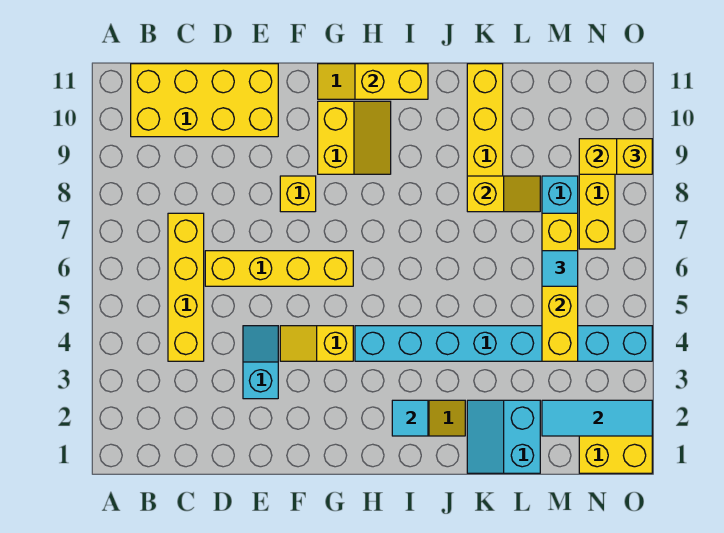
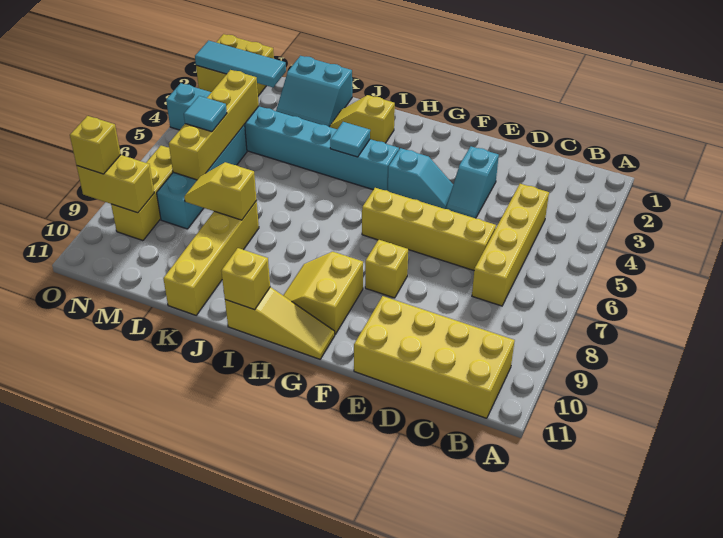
yellow 1x2 slope [280,326,353,361] -> cyan 1x2 slope [388,148,453,209]
yellow 1x2 brick [355,64,428,99] -> yellow 1x1 brick [221,248,270,310]
cyan 1x1 tile [392,400,428,436] -> cyan 1x1 tile moved to [330,122,370,157]
cyan 2x2 slope [467,400,540,473] -> cyan 2x2 slope turned to [276,56,352,126]

